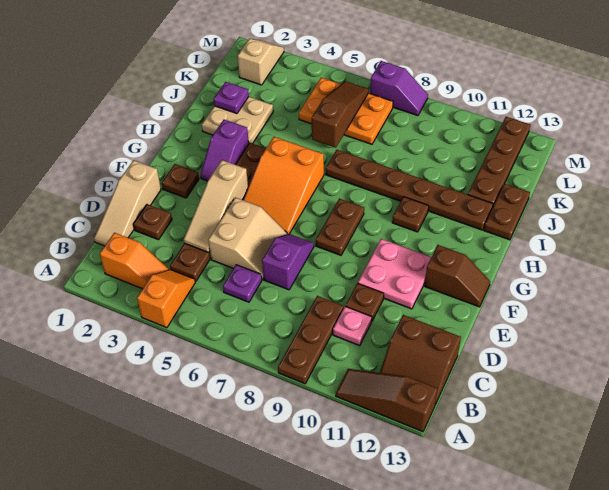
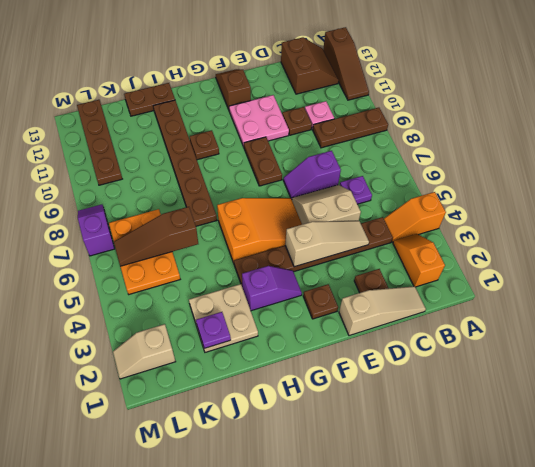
brown 1x2 plate [316,198,364,255] -> brown 1x2 plate turned to [244,137,282,186]
brown 1x4 plate [468,117,530,206] -> brown 1x4 plate turned to [77,100,122,185]

